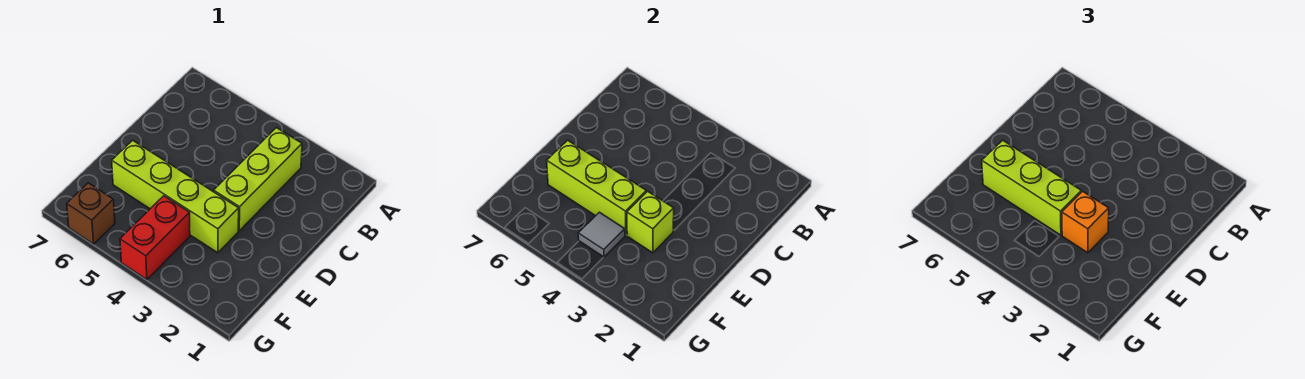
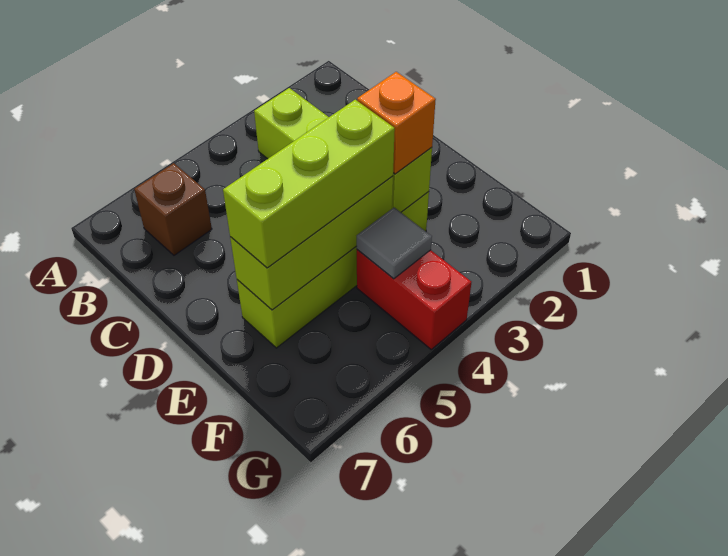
brown 1x1 brick [67,183,115,244] -> brown 1x1 brick moved to [134,163,212,255]

